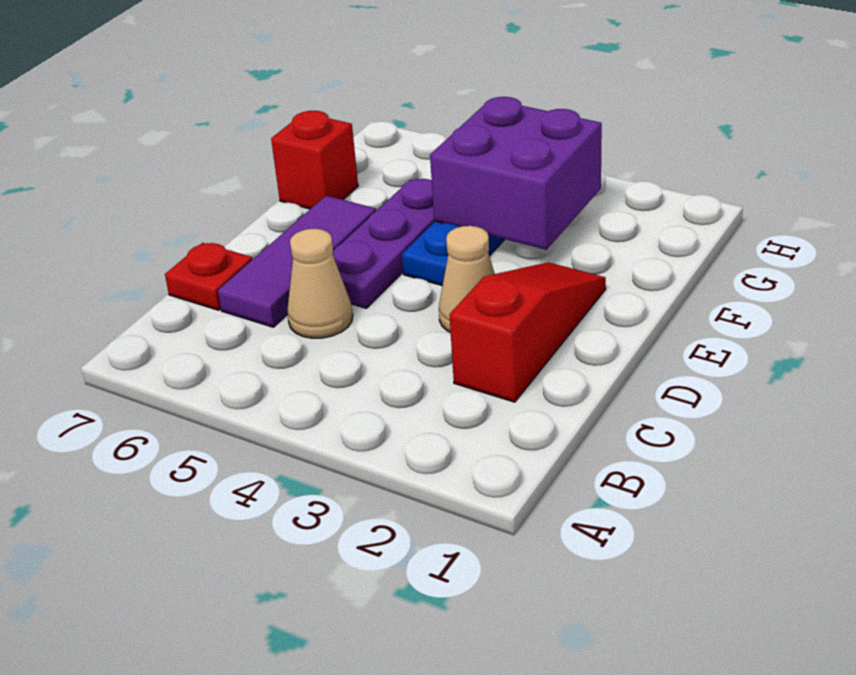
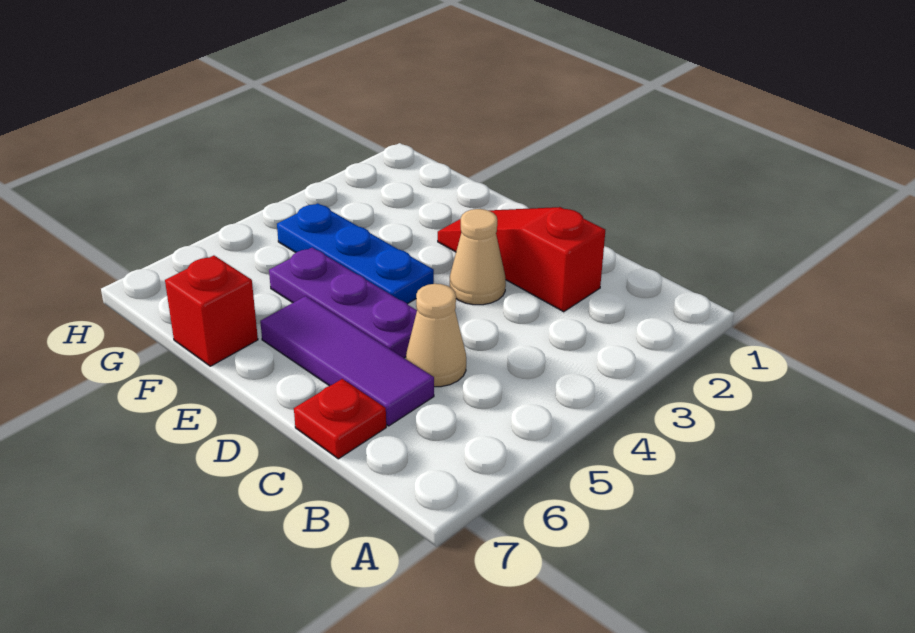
purple 2x2 brick [430,97,602,250] -> none

